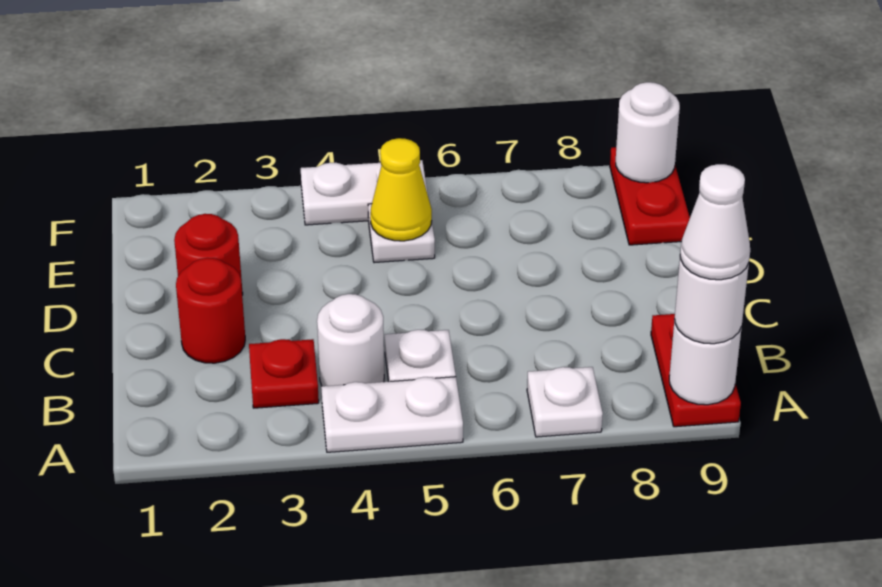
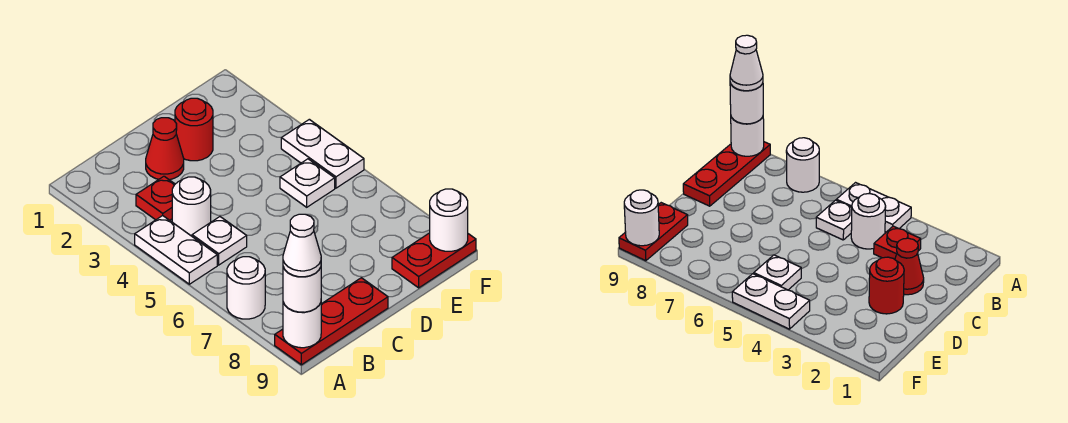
white 1x1 plate [527,367,603,437] -> white 1x1 round brick [227,257,265,319]
red 1x2 plate [651,314,741,427] -> red 1x3 plate [275,278,388,365]
red 1x1 round brick [176,258,245,363] -> red 1x1 cone [146,118,184,180]
yellow 1x1 cone [370,138,432,241] -> none

